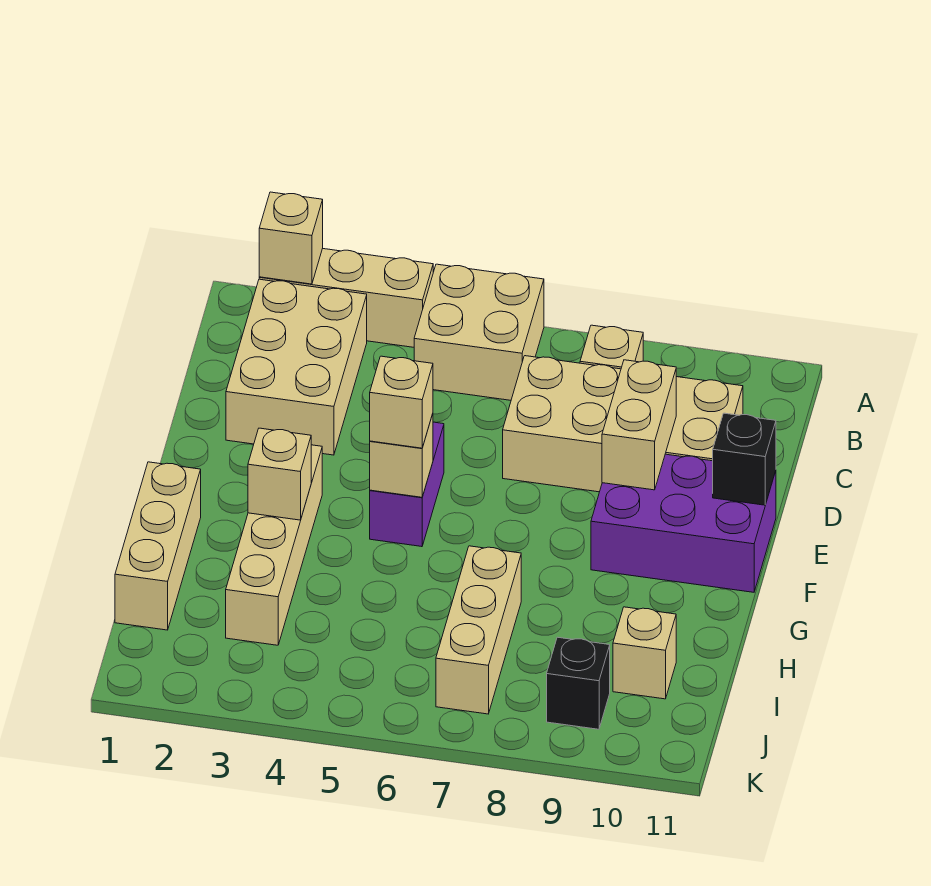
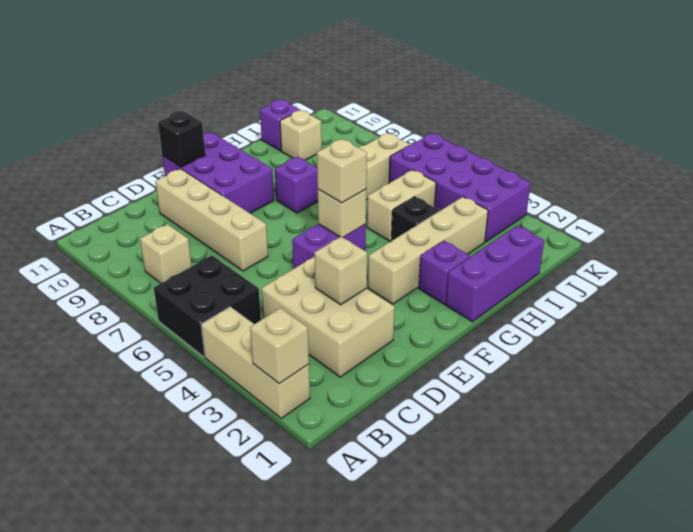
tan 2x2 brick [414,264,544,400] -> black 2x2 brick [154,255,261,357]
tan 2x3 brick [226,279,367,455] -> tan 2x3 brick turned to [261,256,395,377]
tan 2x4 brick [503,356,743,492] -> tan 1x4 brick [155,169,268,271]
tan 1x2 brick [602,360,676,490] -> tan 1x2 brick moved to [367,170,436,241]
tan 1x3 brick [115,462,201,630] -> purple 1x3 brick [446,226,544,322]
none -> purple 1x1 brick [419,241,470,304]
tan 1x1 brick [248,428,311,520] -> tan 1x1 brick moved to [314,237,367,305]
none -> purple 1x1 brick [275,157,318,213]
none -> purple 1x1 brick [260,100,300,151]
none -> purple 2x4 brick [389,134,531,242]
black 1x1 brick [547,637,610,729] -> black 1x1 brick moved to [391,197,439,241]

